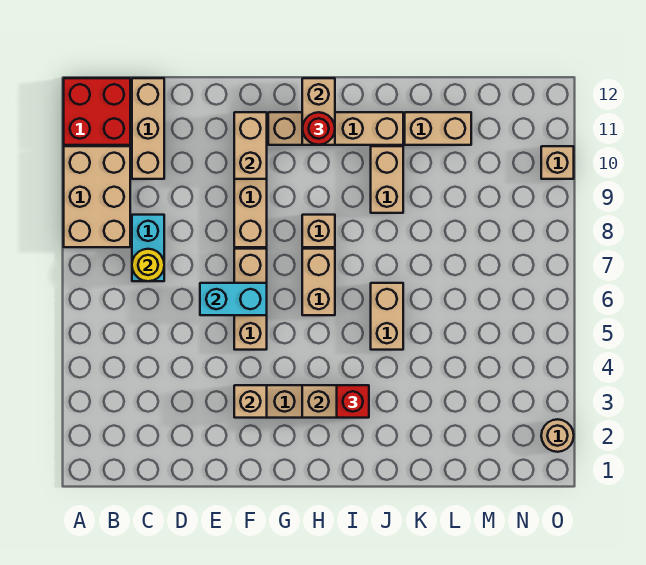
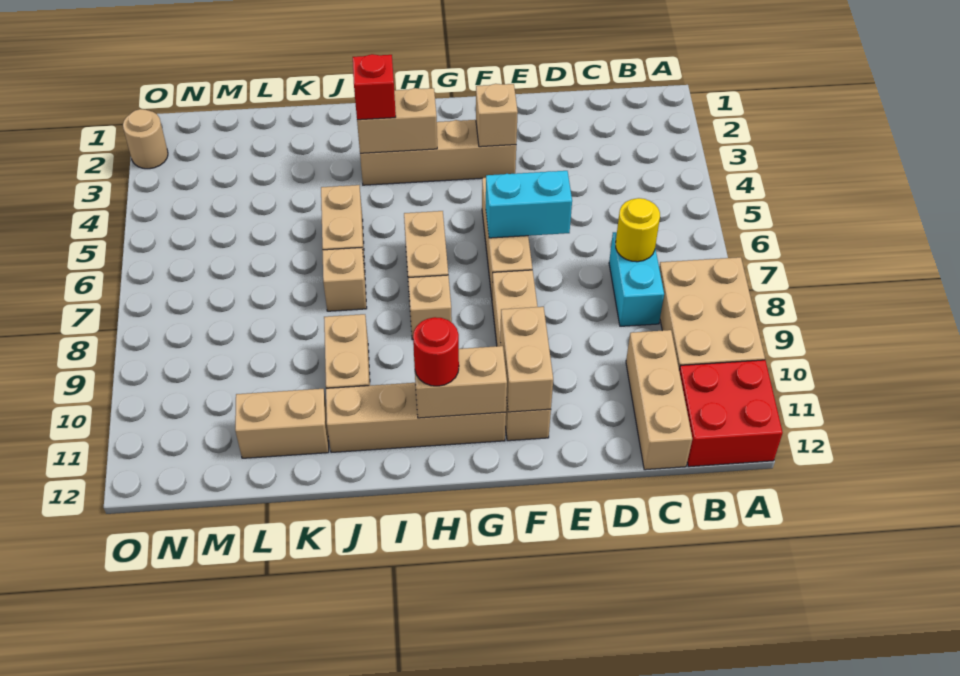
tan 1x2 brick [302,78,335,145] -> tan 1x2 brick turned to [414,346,507,418]
tan 1x1 brick [541,146,574,179] -> tan 1x1 brick moved to [322,248,367,311]

